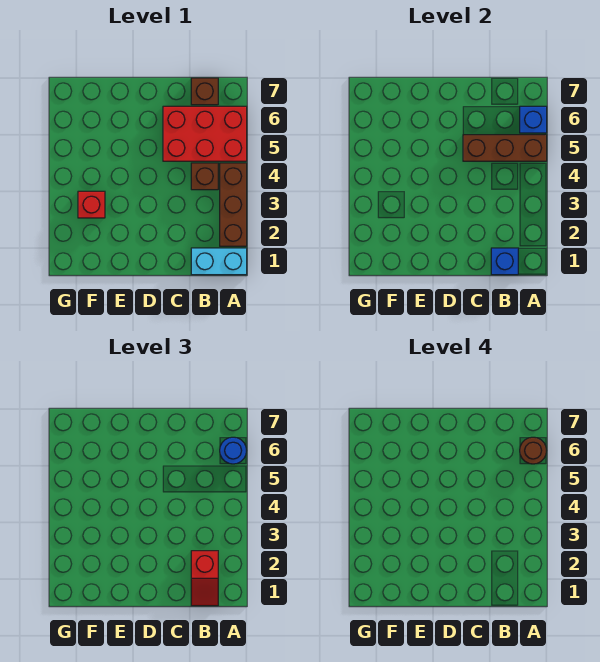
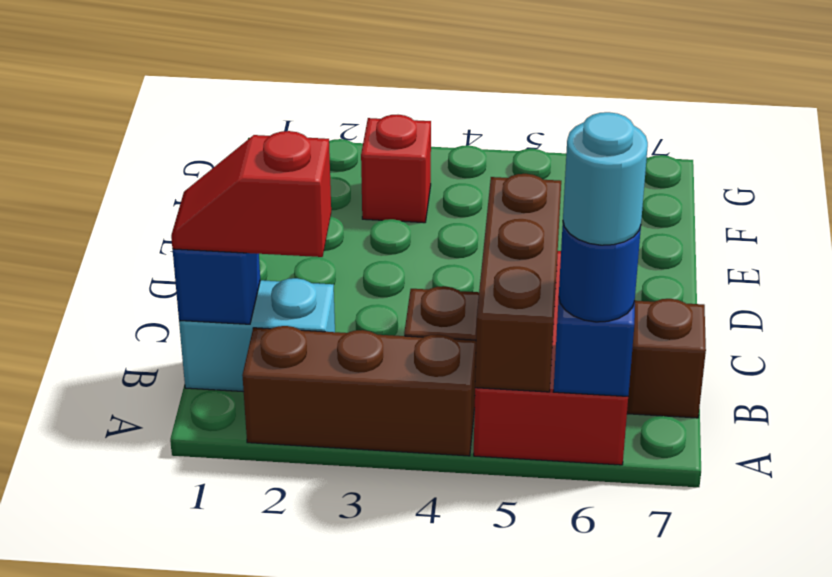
cyan 1x2 brick [191,248,247,275] -> cyan 1x2 brick turned to [179,278,335,392]
brown 1x1 round brick [520,437,547,464] -> cyan 1x1 round brick [563,112,648,245]

